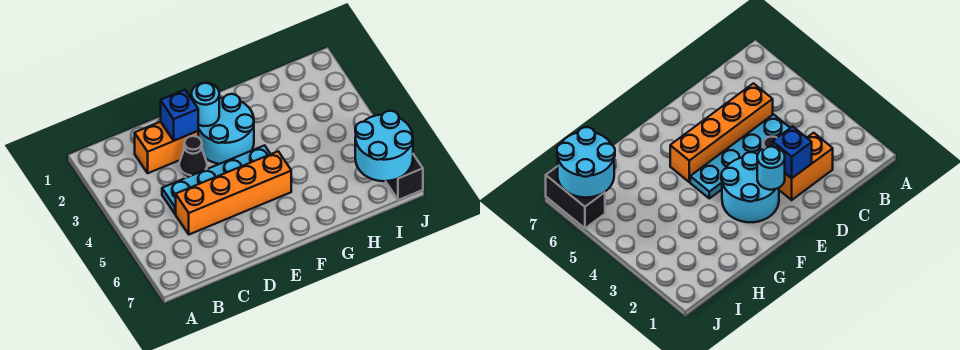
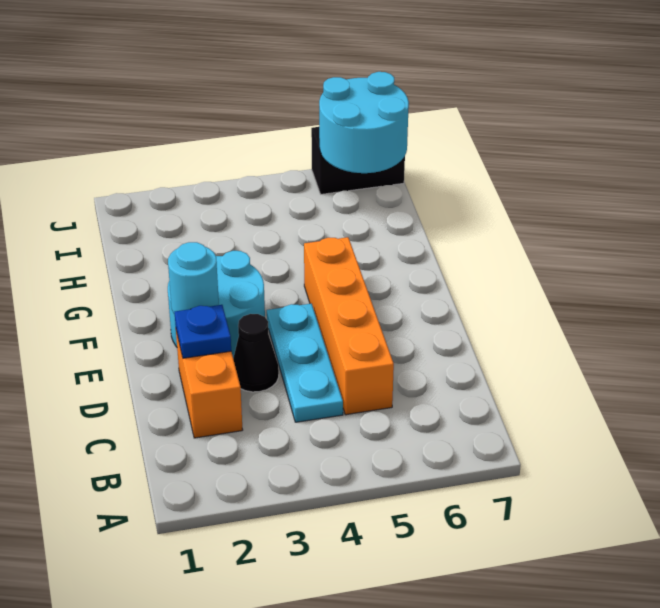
cyan 1x4 plate [162,145,270,214] -> cyan 1x3 plate [267,304,343,422]
blue 1x1 brick [161,90,198,141] -> blue 1x1 plate [175,305,231,358]

